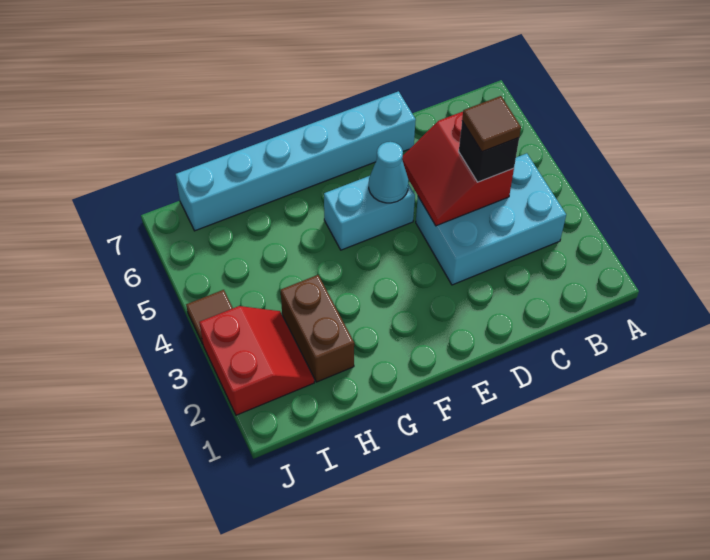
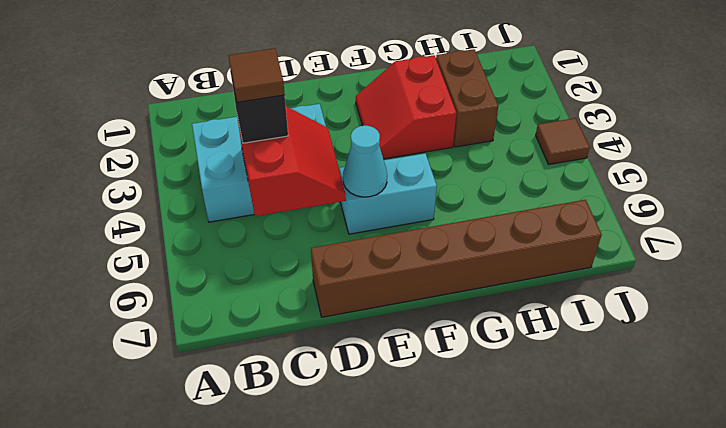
cyan 1x6 brick [176,91,416,231] -> brown 1x6 brick [311,200,602,317]
red 2x2 slope [199,306,314,415] -> red 2x2 slope moved to [356,55,456,159]

